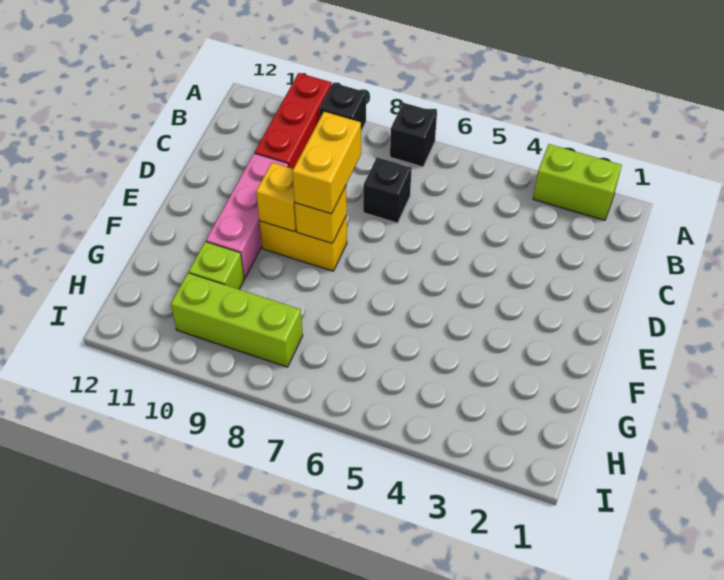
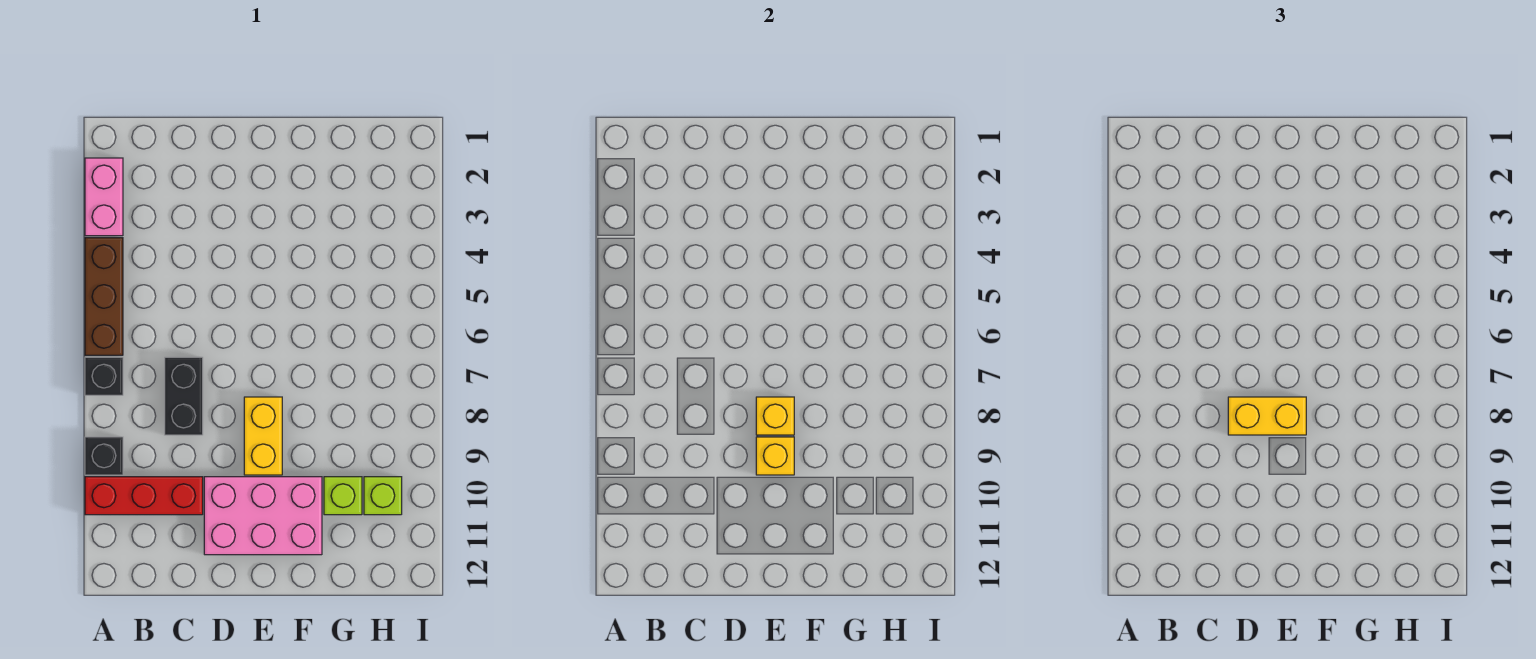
lime 1x2 brick [533,144,622,220] -> pink 1x2 brick [85,158,123,236]
none -> brown 1x3 brick [85,238,123,355]
black 1x1 brick [363,157,412,223] -> black 1x2 brick [165,357,203,435]
pink 1x3 brick [206,153,288,278] -> pink 2x3 brick [204,477,322,555]
lime 1x3 brick [171,273,303,367] -> lime 1x1 brick [364,477,402,515]

